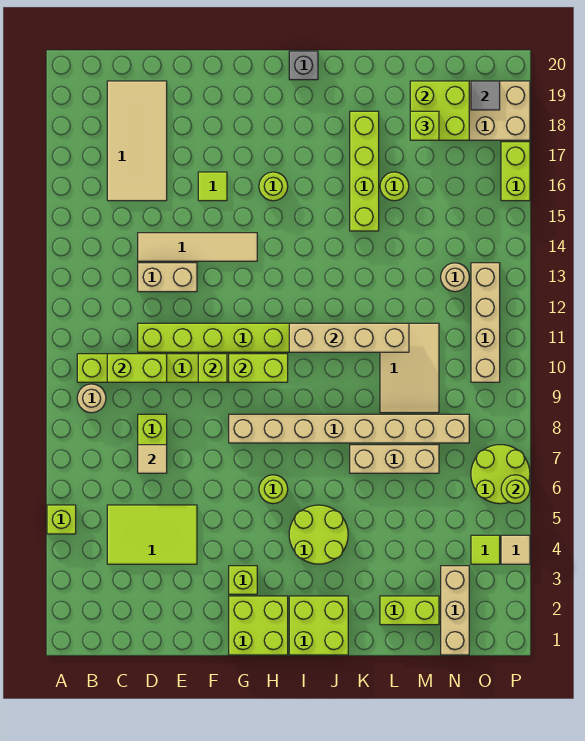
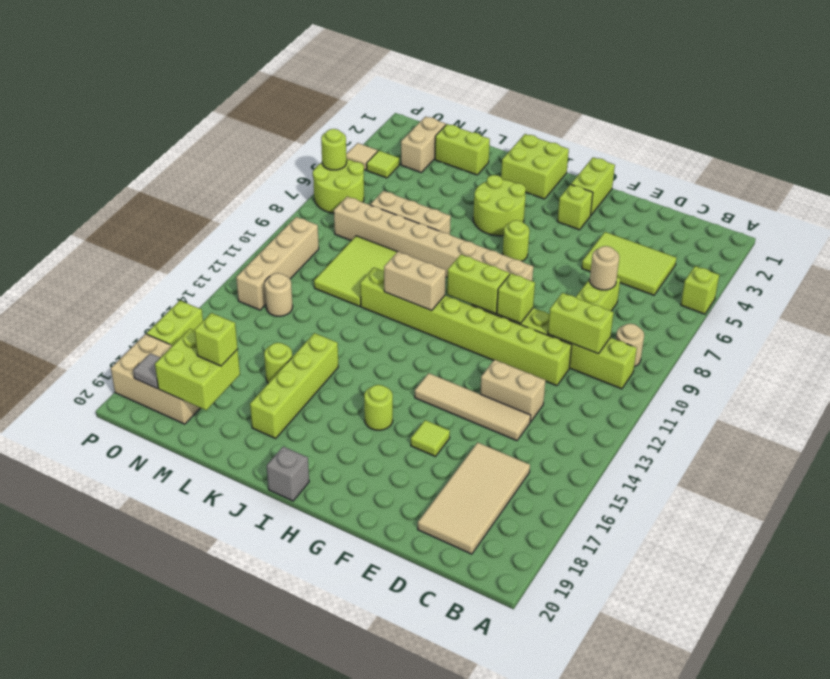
tan 1x1 tile [138,445,167,473] -> tan 1x1 round brick [590,246,619,290]
lime 2x2 brick [229,596,288,655] -> lime 1x2 brick [571,157,615,216]
tan 1x4 brick [289,323,409,352] -> tan 1x2 brick [384,252,446,311]
tan 2x3 tile [380,323,439,413] -> lime 2x3 tile [314,236,397,306]
tan 1x3 brick [441,566,469,655] -> tan 1x2 brick [401,117,446,172]

